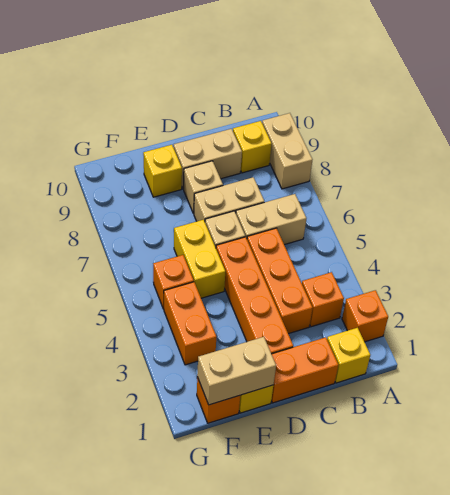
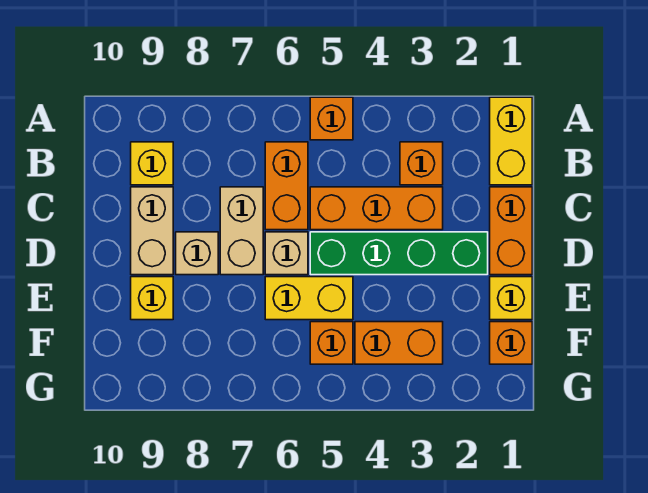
orange 1x1 brick [342,290,388,342] -> orange 1x1 brick moved to [310,97,353,140]
tan 1x2 brick [262,113,312,189] -> none
yellow 1x1 brick [327,328,370,383] -> yellow 1x2 brick [490,97,532,185]
tan 1x2 brick [236,194,306,245] -> orange 1x2 brick [265,142,308,230]
orange 1x4 brick [216,237,293,354] -> green 1x4 brick [310,232,488,275]
tan 1x2 brick [197,337,276,405] -> none

